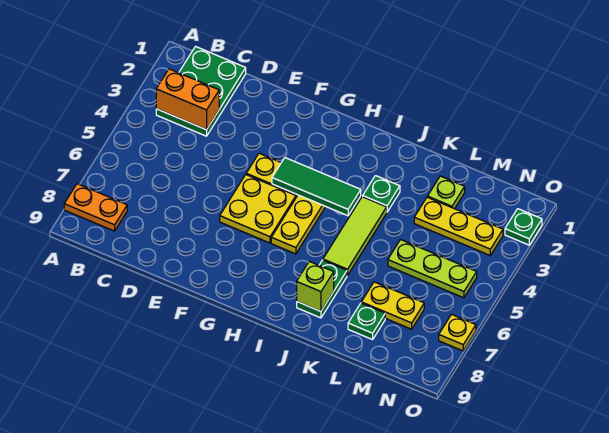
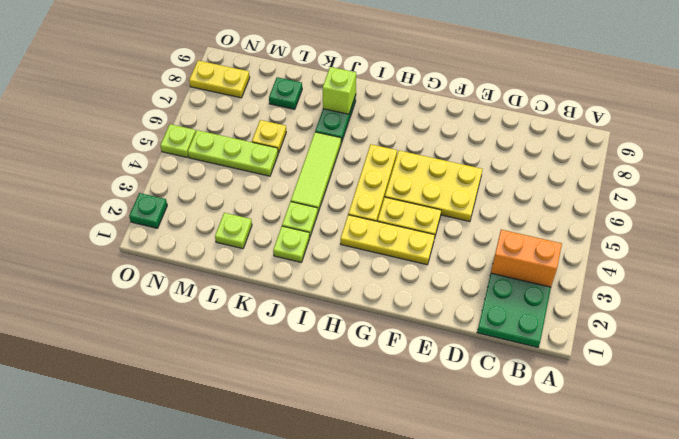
orange 1x2 plate [64,184,127,231] -> none
yellow 2x2 plate [220,175,296,243] -> yellow 2x3 plate [385,151,483,222]
green 1x3 tile [272,158,361,216] -> none
none -> lime 1x1 plate [273,226,310,262]
green 1x1 plate [363,176,400,212] -> lime 1x1 plate [282,202,318,236]
yellow 1x3 plate [414,197,503,255] -> yellow 1x3 plate moved to [341,215,435,265]
yellow 1x2 plate [361,282,424,329] -> yellow 1x2 plate moved to [189,60,250,98]
none -> lime 1x1 plate [160,124,196,157]
yellow 1x1 plate [439,314,476,351] -> yellow 1x1 plate moved to [252,120,286,153]

